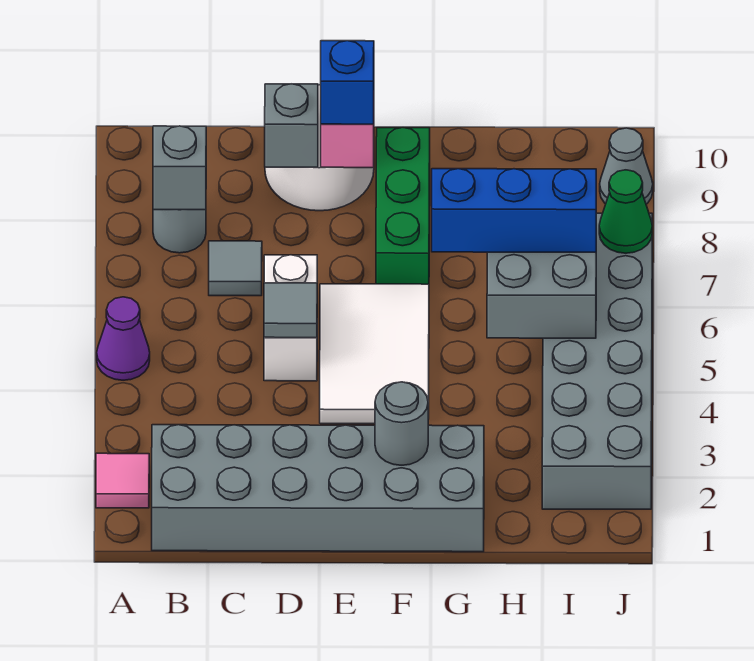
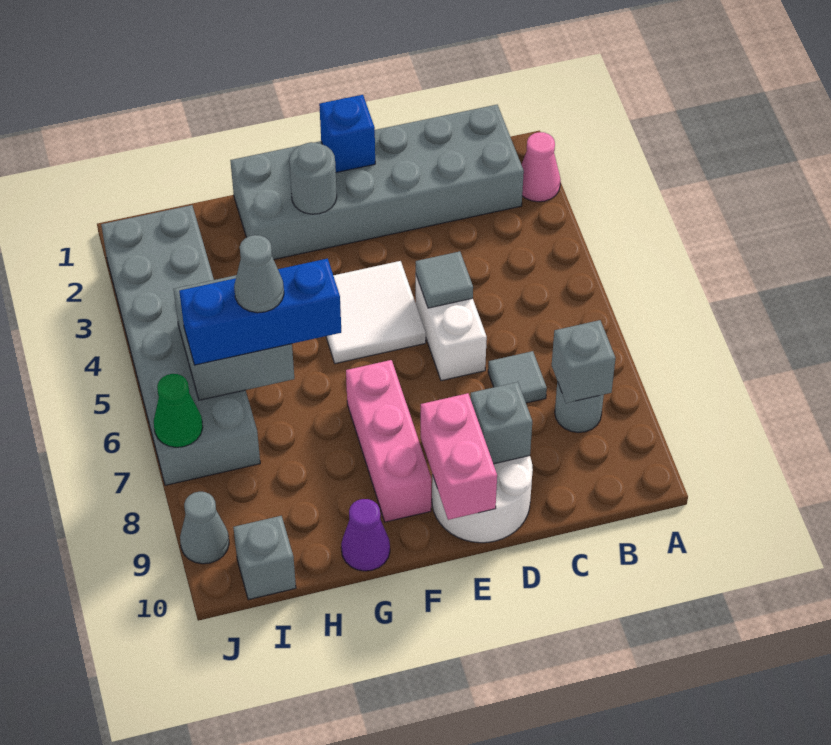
pink 1x1 tile [96,453,149,508] -> pink 1x1 cone [521,132,561,202]
purple 1x1 cone [97,297,150,380] -> purple 1x1 cone moved to [341,499,390,571]
white 2x3 tile [320,284,429,424] -> white 2x2 tile [326,261,426,364]
blue 1x1 brick [321,41,374,124] -> blue 1x1 brick moved to [319,95,375,172]
green 1x3 brick [376,128,430,284] -> pink 1x3 brick [346,360,431,522]
none -> grey 1x1 cone [234,235,284,313]
none -> grey 1x1 brick [233,516,296,600]

